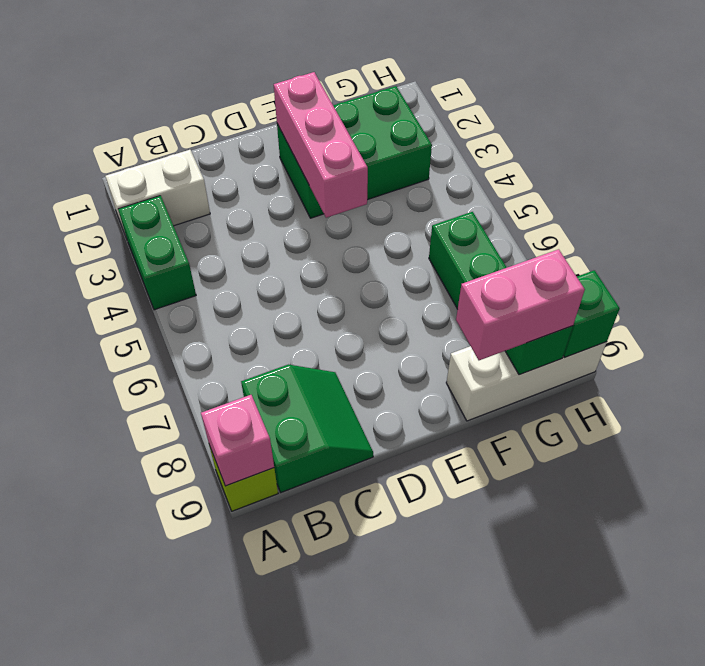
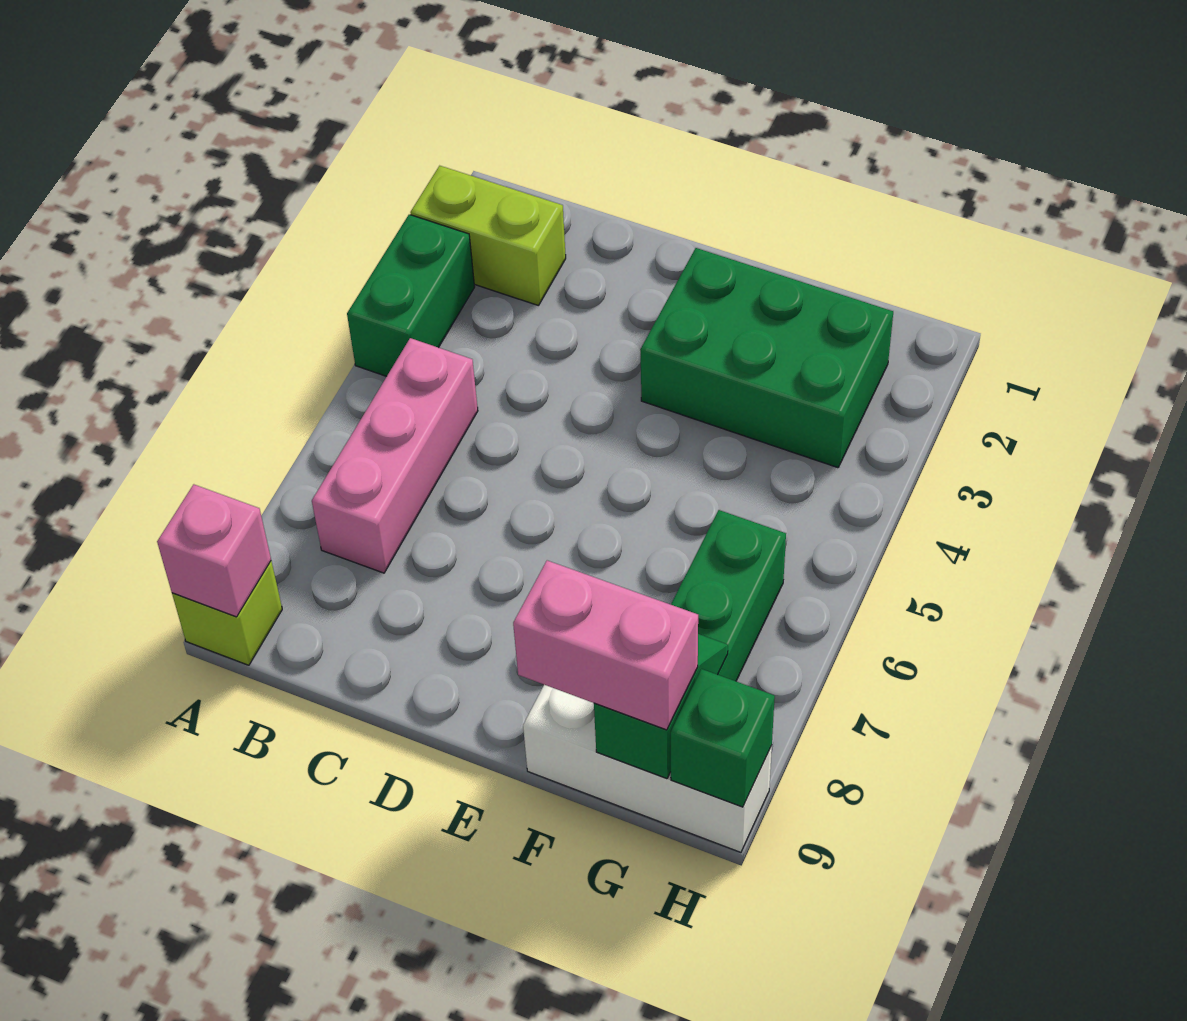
white 1x2 brick [105,150,210,236] -> lime 1x2 brick [410,166,566,306]
green 2x2 slope [241,365,373,492] -> none
pink 1x3 brick [274,72,368,218] -> pink 1x3 brick moved to [312,338,478,573]

